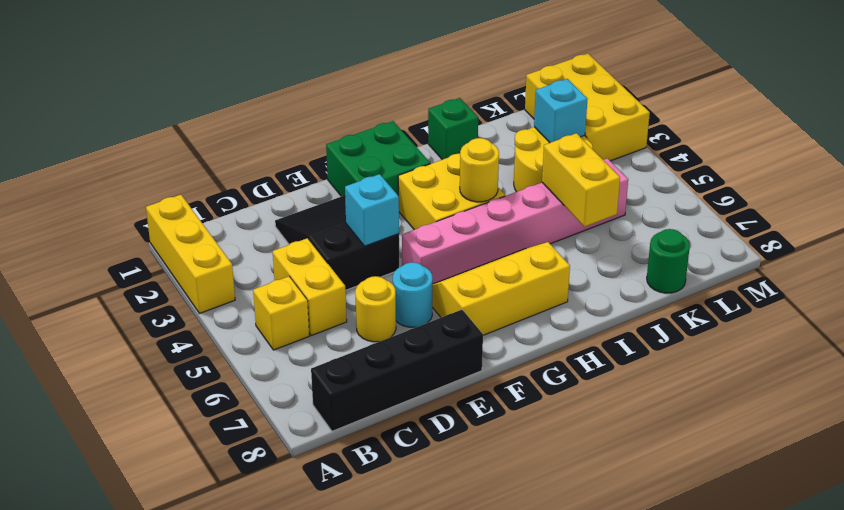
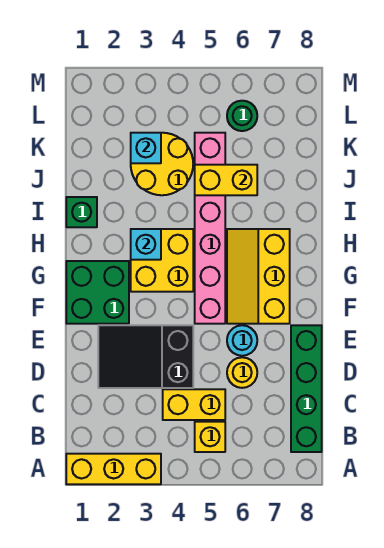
black 1x4 brick [311,310,483,431] -> green 1x4 brick [291,325,322,452]
cyan 1x1 brick [345,174,399,246] -> cyan 1x1 brick moved to [131,229,161,260]
yellow 1x1 round brick [460,138,499,202] -> none
green 1x1 round brick [647,229,690,293] -> green 1x1 round brick moved to [227,101,257,131]
yellow 2x3 brick [525,54,650,161] -> none

